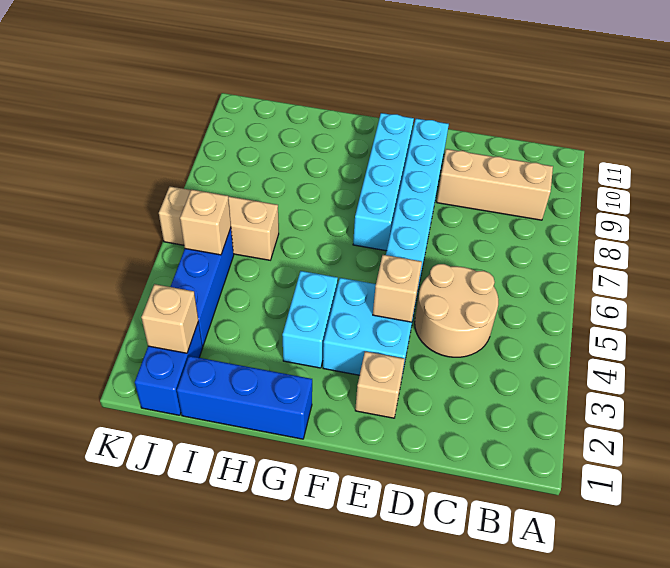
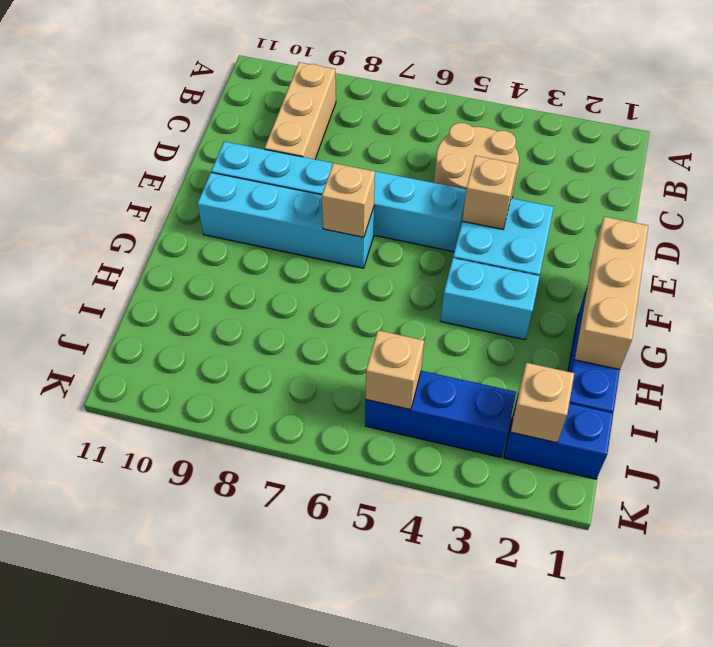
tan 1x1 brick [355,351,405,418] -> tan 1x1 brick moved to [322,163,375,237]
tan 1x3 brick [159,186,279,260] -> tan 1x3 brick moved to [574,217,648,370]

